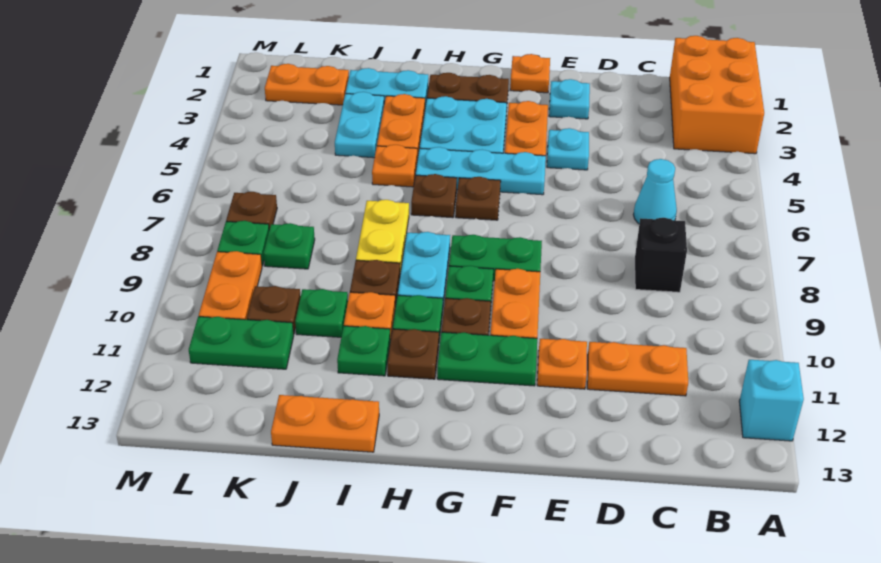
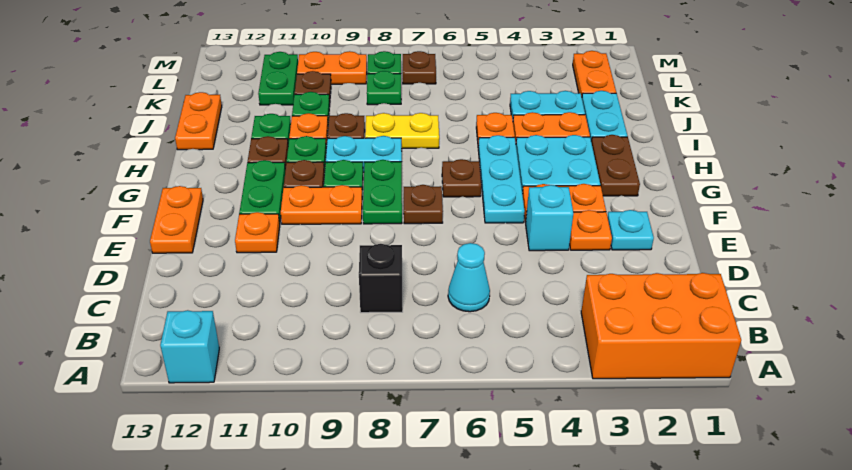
orange 1x2 plate [587,342,688,396] -> orange 1x2 plate moved to [150,186,203,253]
cyan 1x1 plate [547,128,589,170] -> cyan 1x1 brick [526,185,573,251]
orange 1x1 plate [510,54,550,93] -> orange 1x1 plate moved to [569,210,612,250]
brown 1x1 plate [411,174,457,218] -> brown 1x1 plate moved to [404,185,443,224]

